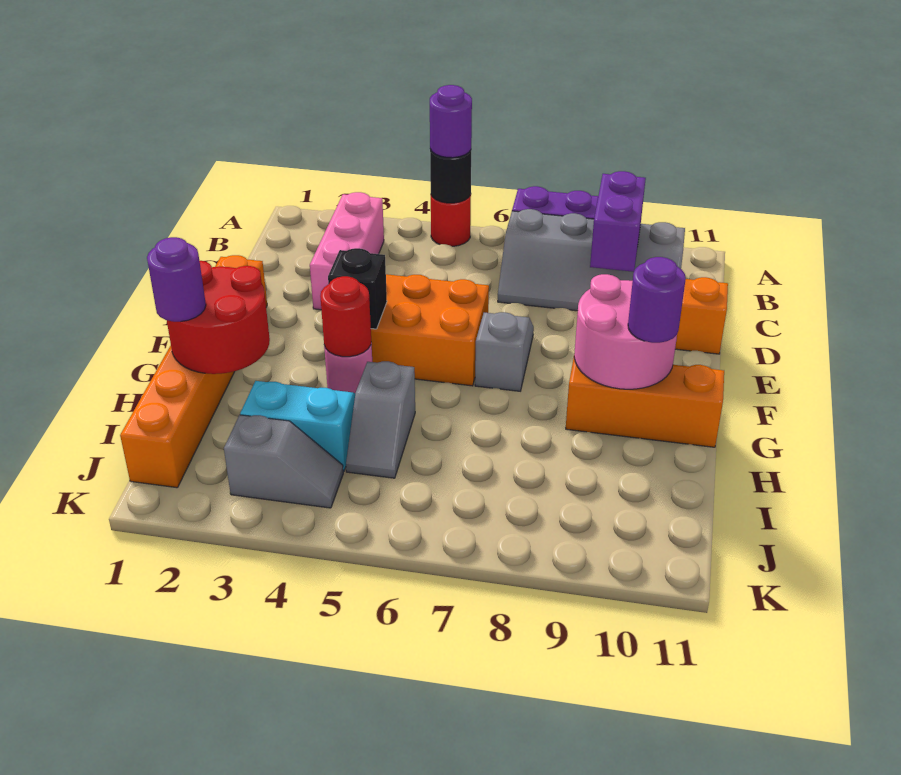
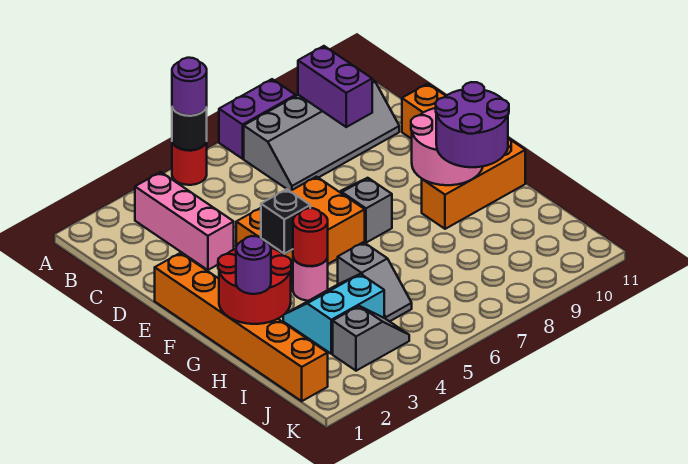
purple 1x1 round brick [628,257,686,343] -> purple 2x2 round brick [436,82,509,167]

